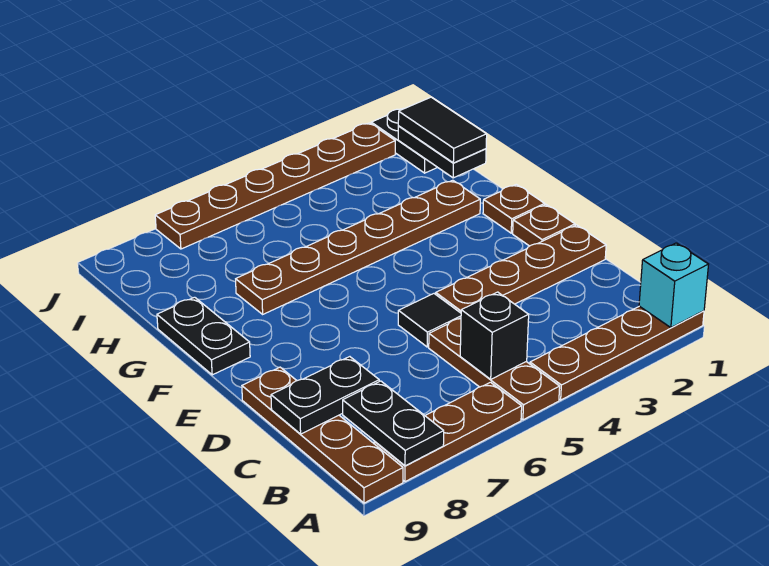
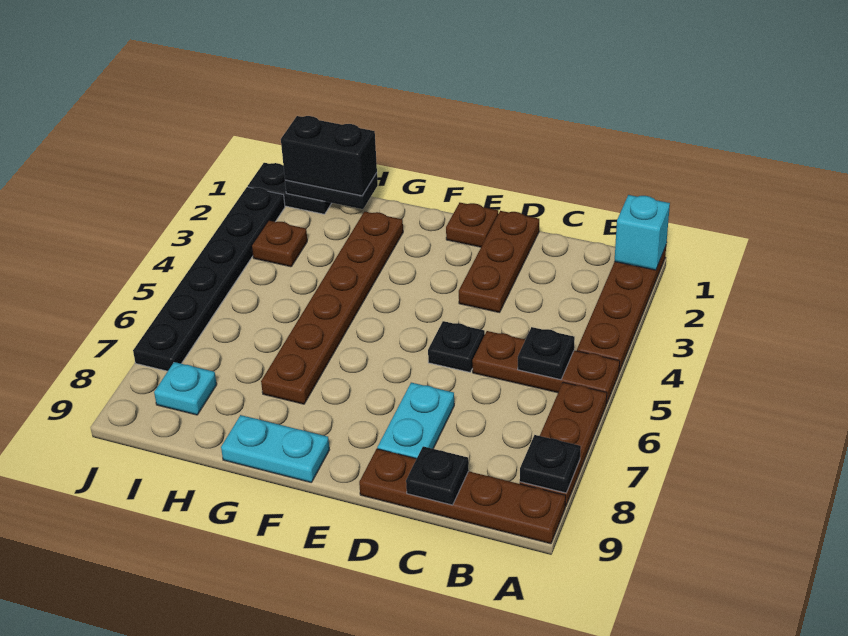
black 1x2 plate [343,381,444,466] -> black 1x1 plate [520,435,581,493]
black 1x1 brick [460,292,529,379] -> black 1x1 plate [518,327,575,380]
black 1x2 plate [271,357,379,434] -> black 1x1 plate [406,446,469,505]
brown 1x4 plate [436,225,606,313] -> brown 1x3 plate [459,211,539,313]
black 1x1 tile [398,294,461,347] -> black 1x1 plate [428,321,485,372]
none -> cyan 1x2 plate [377,383,454,458]
brown 1x1 plate [483,184,545,233] -> brown 1x1 plate moved to [252,221,307,267]
black 1x2 plate [157,297,250,375] -> cyan 1x2 plate [221,415,329,483]
black 1x2 tile [398,97,487,163] -> black 1x2 brick [281,116,377,196]
none -> cyan 1x1 plate [154,362,217,415]
brown 1x6 plate [155,123,395,249] -> black 1x6 plate [133,187,285,371]

